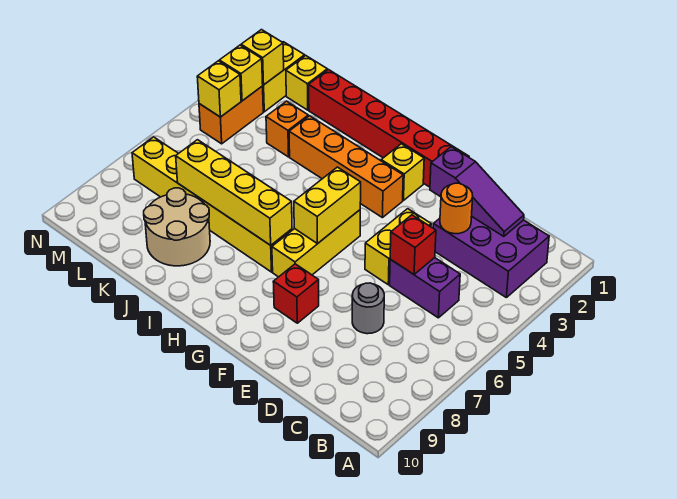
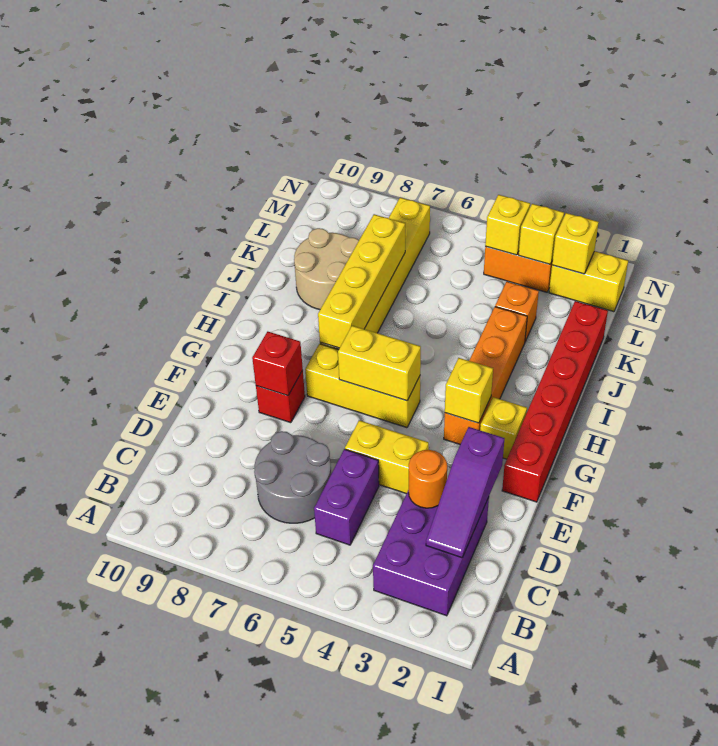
red 1x1 brick [390,215,436,274] -> red 1x1 brick moved to [252,332,303,396]
grey 1x1 round brick [352,283,384,334] -> grey 2x2 round brick [254,431,331,523]
yellow 1x1 brick [286,56,327,110] -> yellow 1x1 brick moved to [445,358,493,423]

